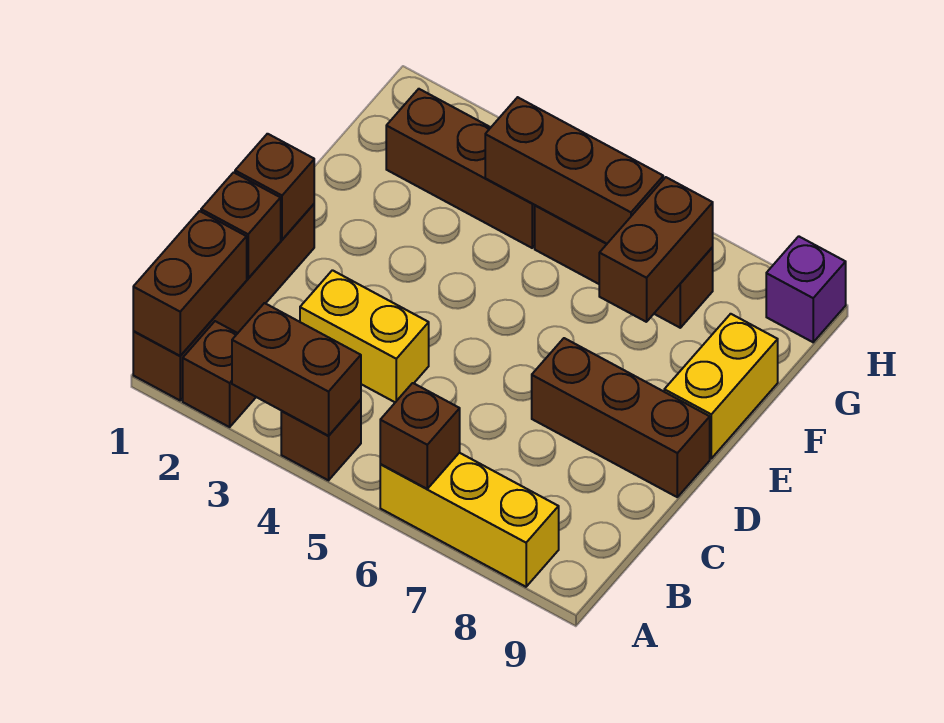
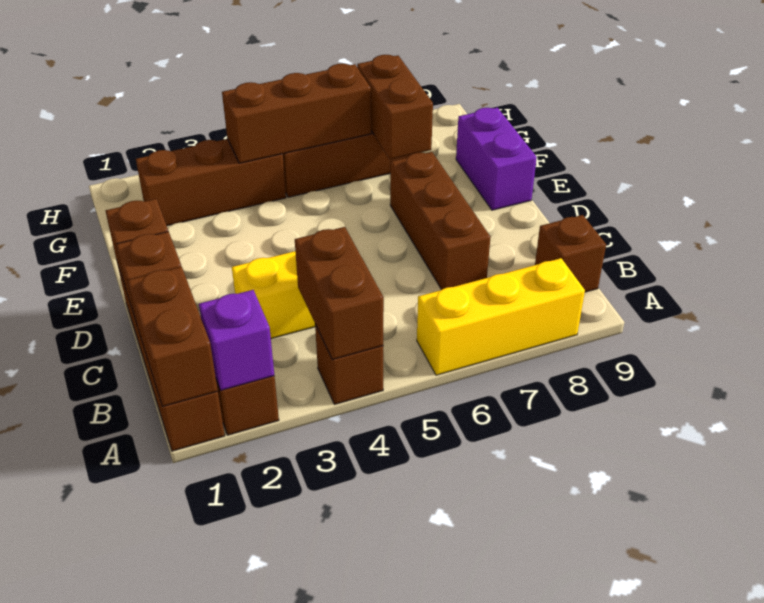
brown 1x2 brick [232,303,361,436] -> brown 1x2 brick turned to [295,227,384,360]
brown 1x1 brick [380,383,460,489] -> brown 1x1 brick moved to [535,215,606,292]
brown 1x3 brick [532,338,710,497] -> brown 1x3 brick turned to [390,152,490,290]
yellow 1x2 brick [664,314,778,458] -> purple 1x2 brick [456,108,537,210]
purple 1x1 brick [766,236,846,342] -> purple 1x1 brick moved to [199,290,274,390]

